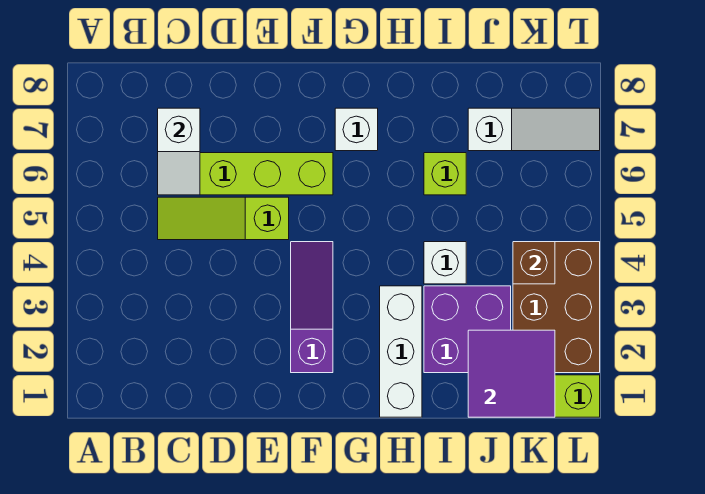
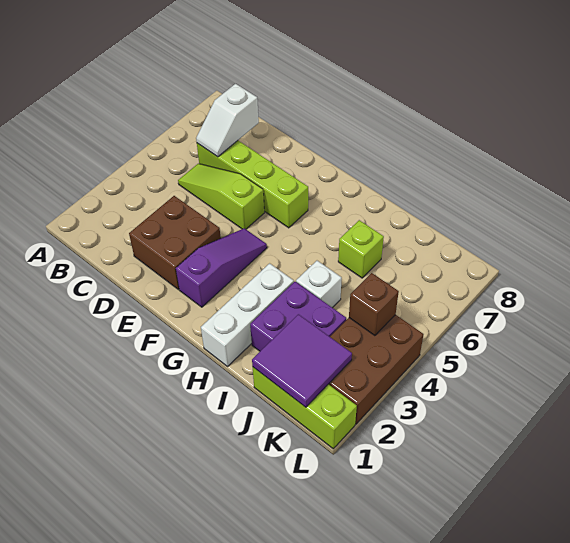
none -> brown 2x2 brick [129,196,221,289]
white 1x1 brick [335,108,378,151] -> none
white 1x3 slope [468,108,600,151] -> none

